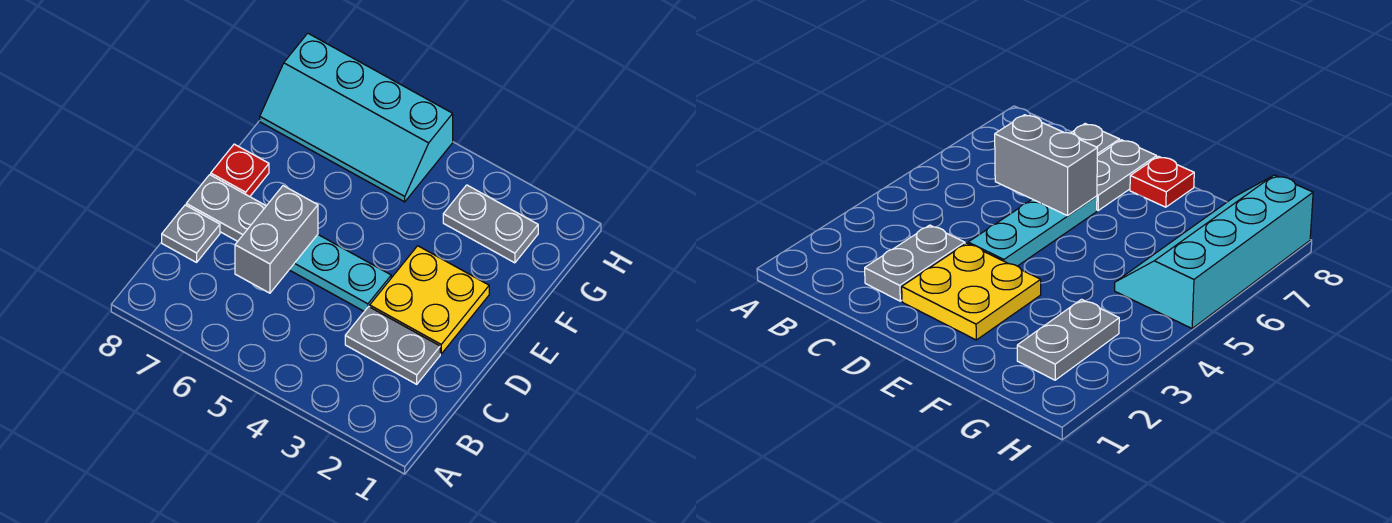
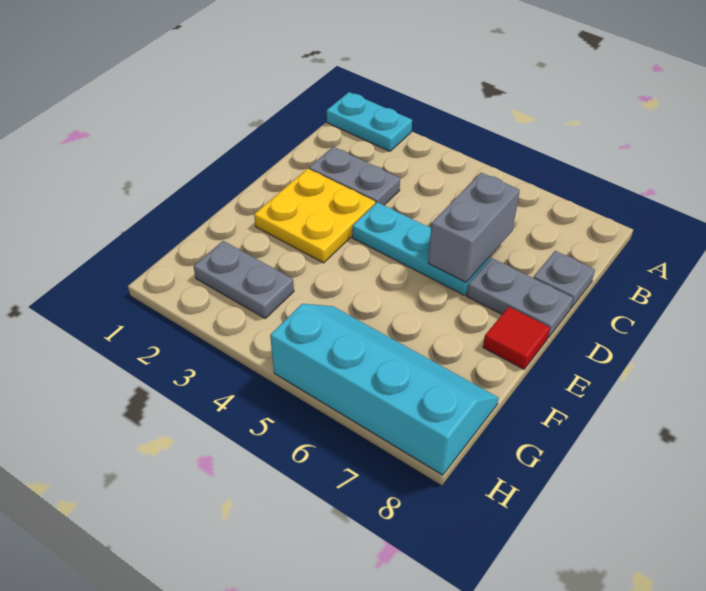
none -> cyan 1x2 plate [326,92,412,151]
red 1x1 plate [211,144,269,197] -> red 1x1 tile [483,307,550,369]

